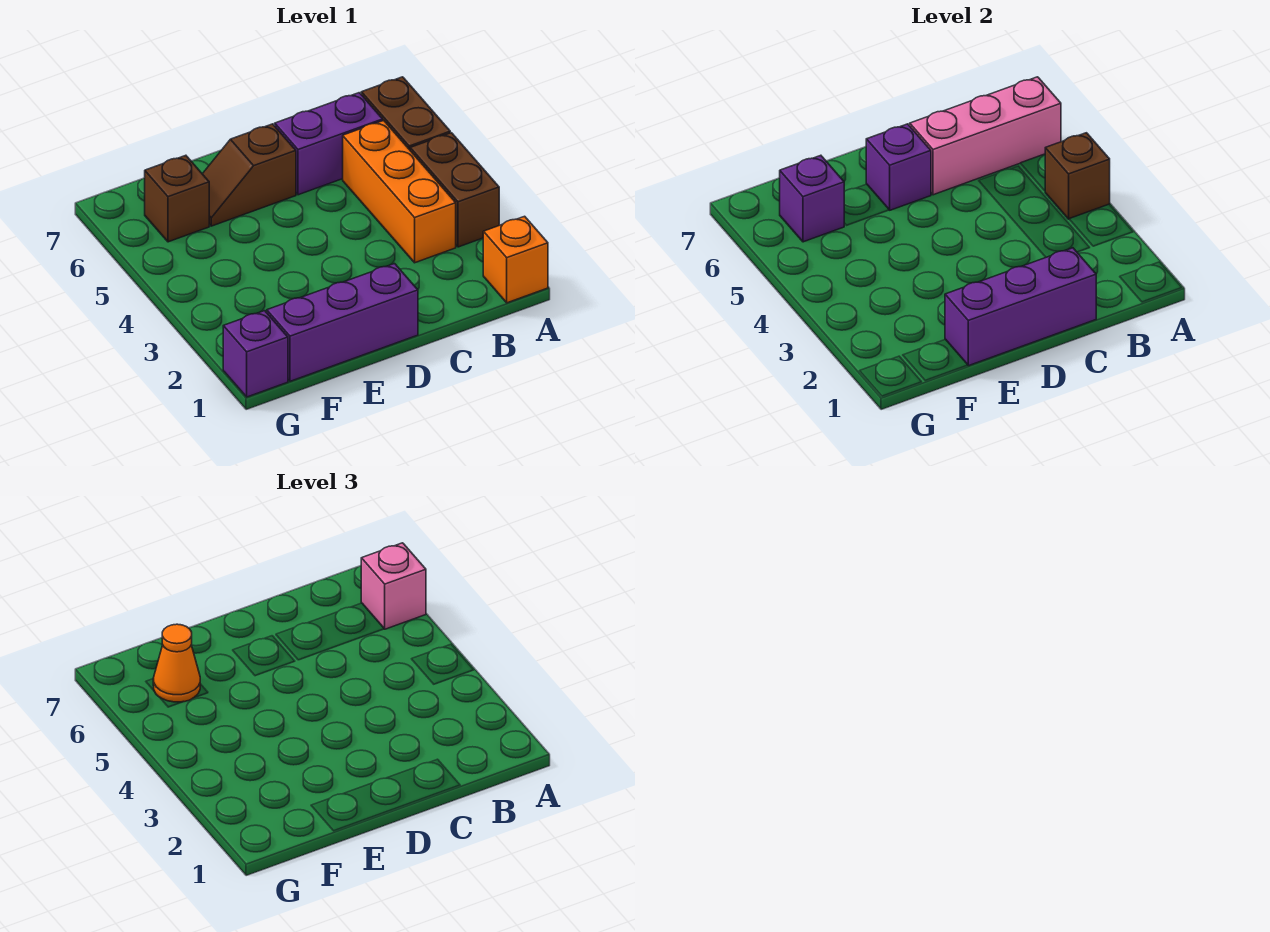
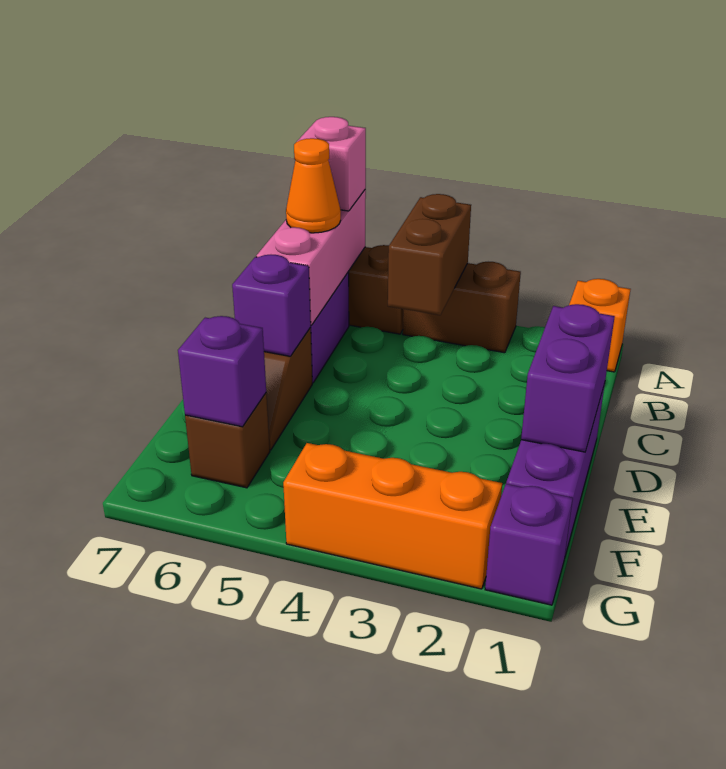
brown 1x1 brick [1045,133,1110,219] -> brown 1x2 brick [388,194,471,315]
orange 1x3 brick [343,120,456,263] -> orange 1x3 brick moved to [283,443,502,589]
purple 1x3 brick [945,248,1096,366] -> purple 1x2 brick [521,304,615,452]
orange 1x1 cone [153,624,200,702] -> orange 1x1 cone moved to [286,138,341,233]

